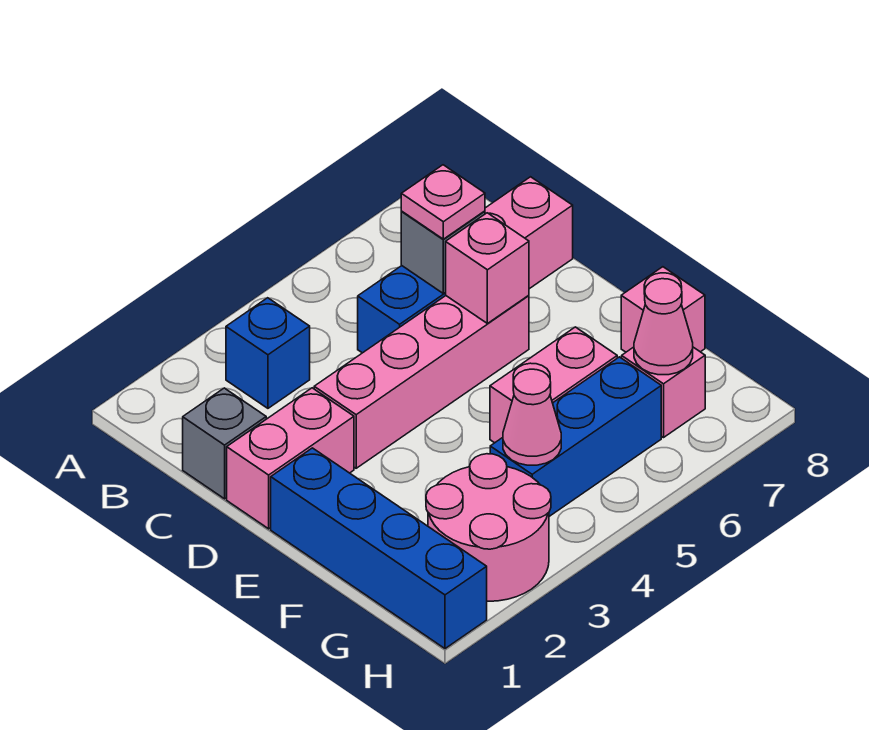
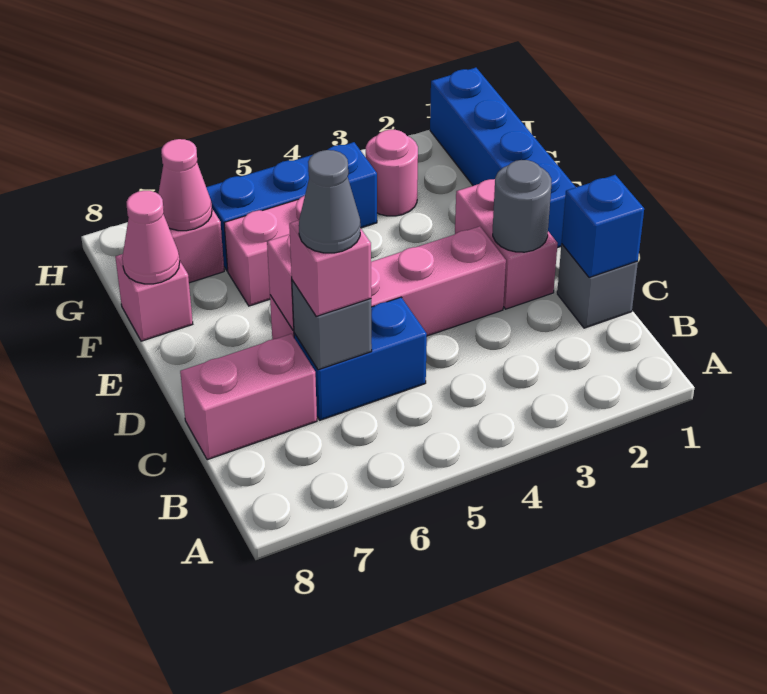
blue 1x1 brick [226,298,310,408] -> blue 1x1 brick moved to [562,175,644,278]
pink 1x1 plate [401,165,485,239] -> pink 1x1 brick [289,220,371,316]
none -> grey 1x1 cone [299,150,360,253]
pink 1x2 brick [227,388,354,529] -> pink 1x2 brick turned to [455,179,558,309]
none -> grey 1x1 round brick [493,160,552,252]
pink 2x2 round brick [426,454,551,601] -> pink 1x1 round brick [366,130,418,216]
pink 1x1 cone [503,369,561,465] -> pink 1x1 cone moved to [122,191,180,284]

